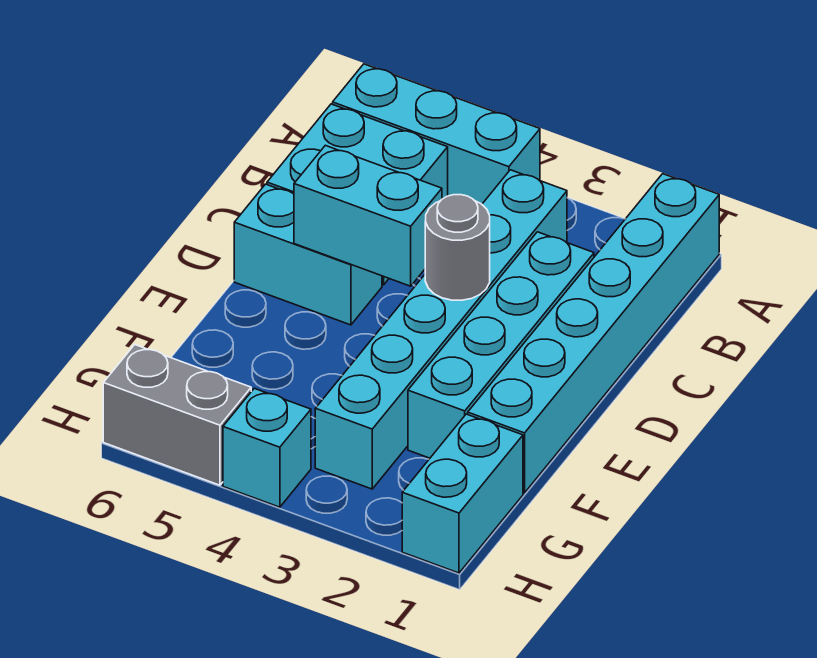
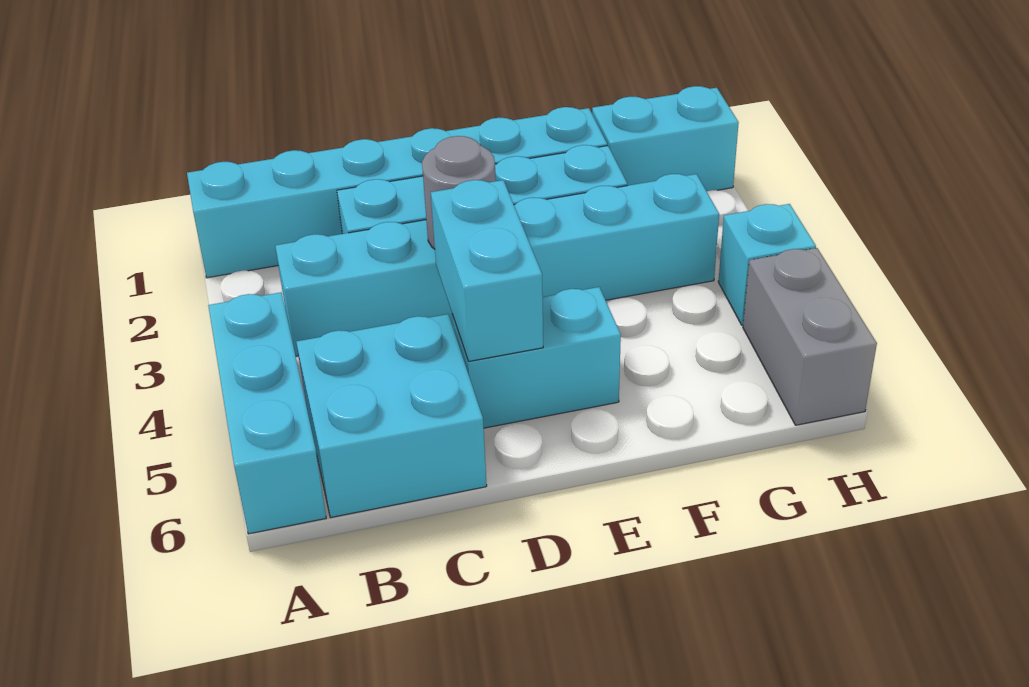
cyan 1x2 brick [234,184,382,325] -> cyan 1x2 brick turned to [452,287,621,428]

